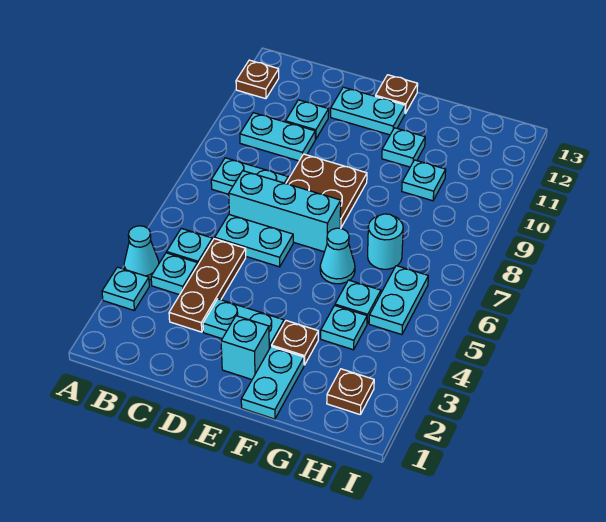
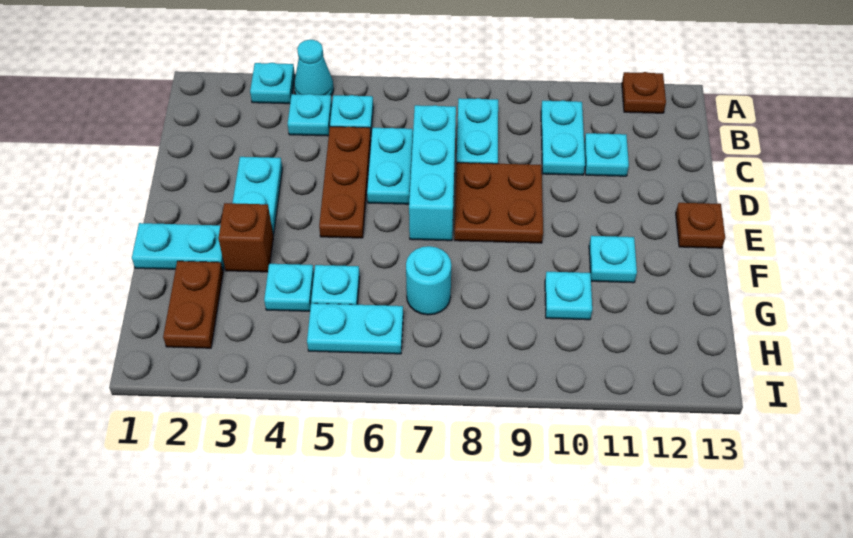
brown 1x3 plate [169,239,246,332] -> brown 1x3 plate turned to [319,127,371,238]
cyan 1x2 plate [331,87,405,135] -> none
cyan 1x1 brick [221,316,269,379] -> none
brown 1x1 plate [272,321,318,365] -> brown 1x1 brick [218,203,273,272]
cyan 1x1 cone [320,228,355,284] -> none
brown 1x1 plate [327,369,374,415] -> brown 1x2 plate [163,261,223,348]

